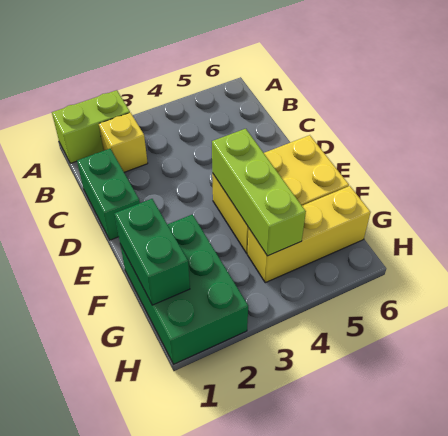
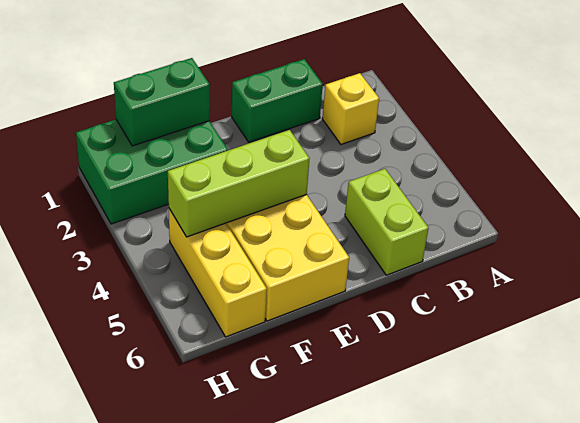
lime 1x2 brick [52,90,130,163] -> lime 1x2 brick moved to [345,169,429,275]

